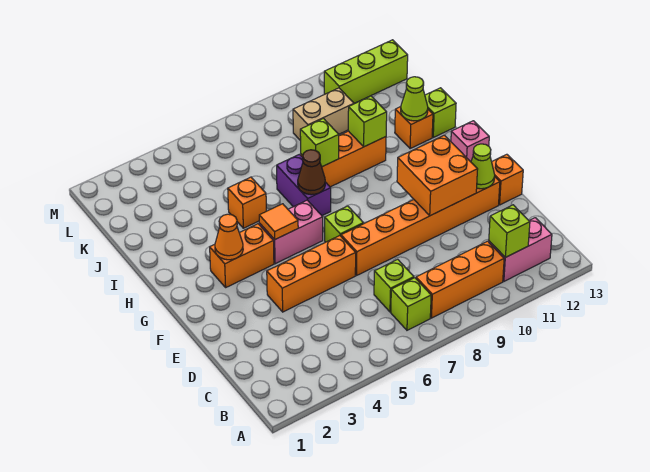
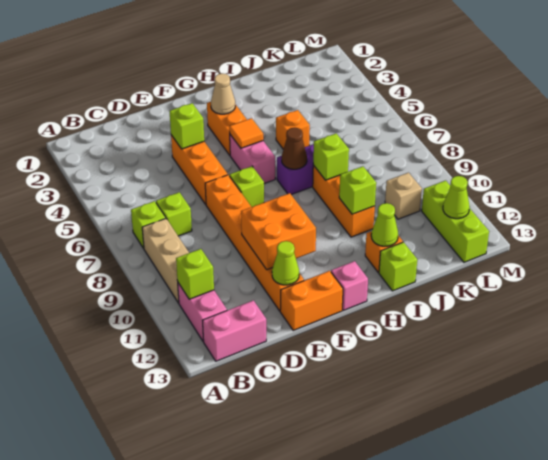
orange 1x3 brick [416,241,504,318] -> tan 1x3 brick [142,219,189,303]
none -> pink 1x2 brick [203,300,266,361]
none -> lime 1x1 brick [170,103,204,149]
orange 1x1 brick [492,154,523,205] -> orange 1x2 brick [280,271,343,330]
orange 1x1 cone [215,214,243,260] -> tan 1x1 cone [211,73,235,114]
tan 1x2 brick [293,88,354,141] -> tan 1x1 brick [385,173,422,219]
none -> lime 1x1 cone [443,176,470,219]

